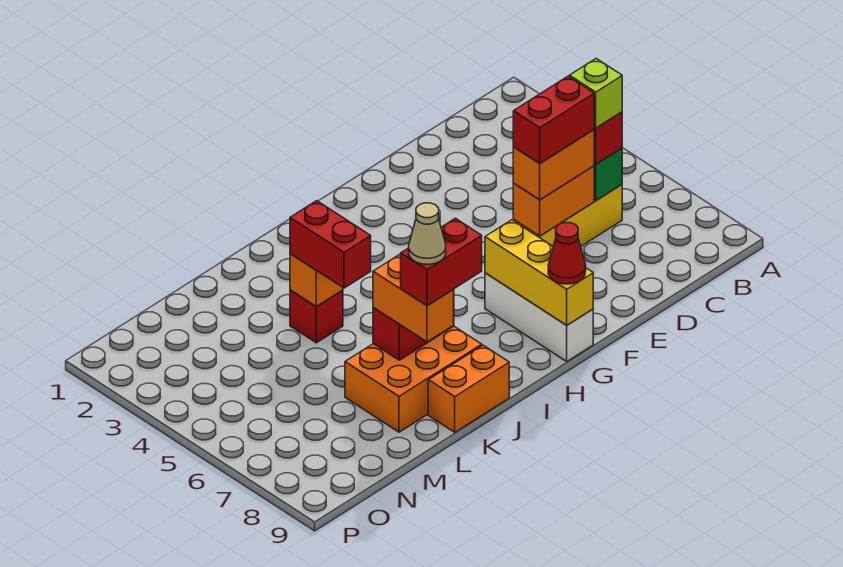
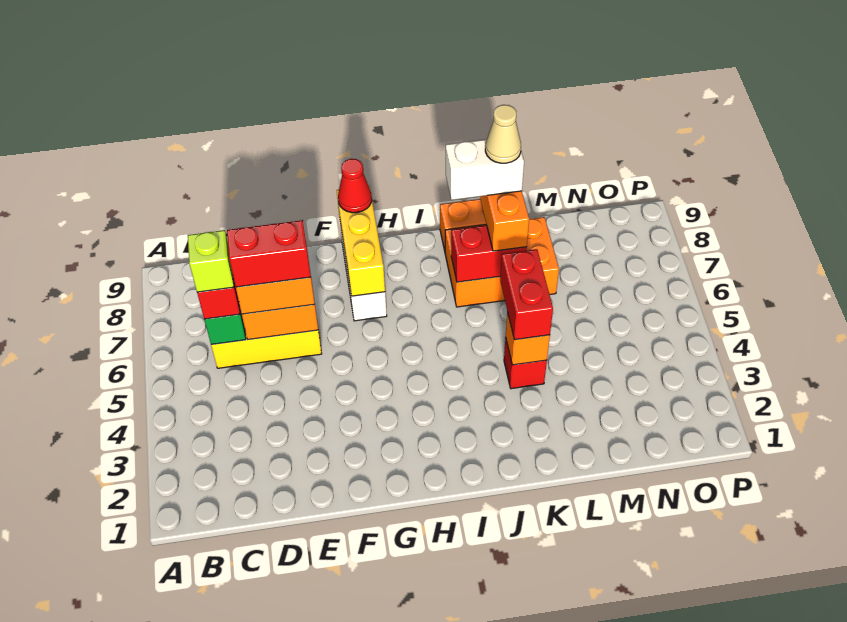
red 1x2 brick [401,218,482,306] -> white 1x2 brick [446,139,524,200]

